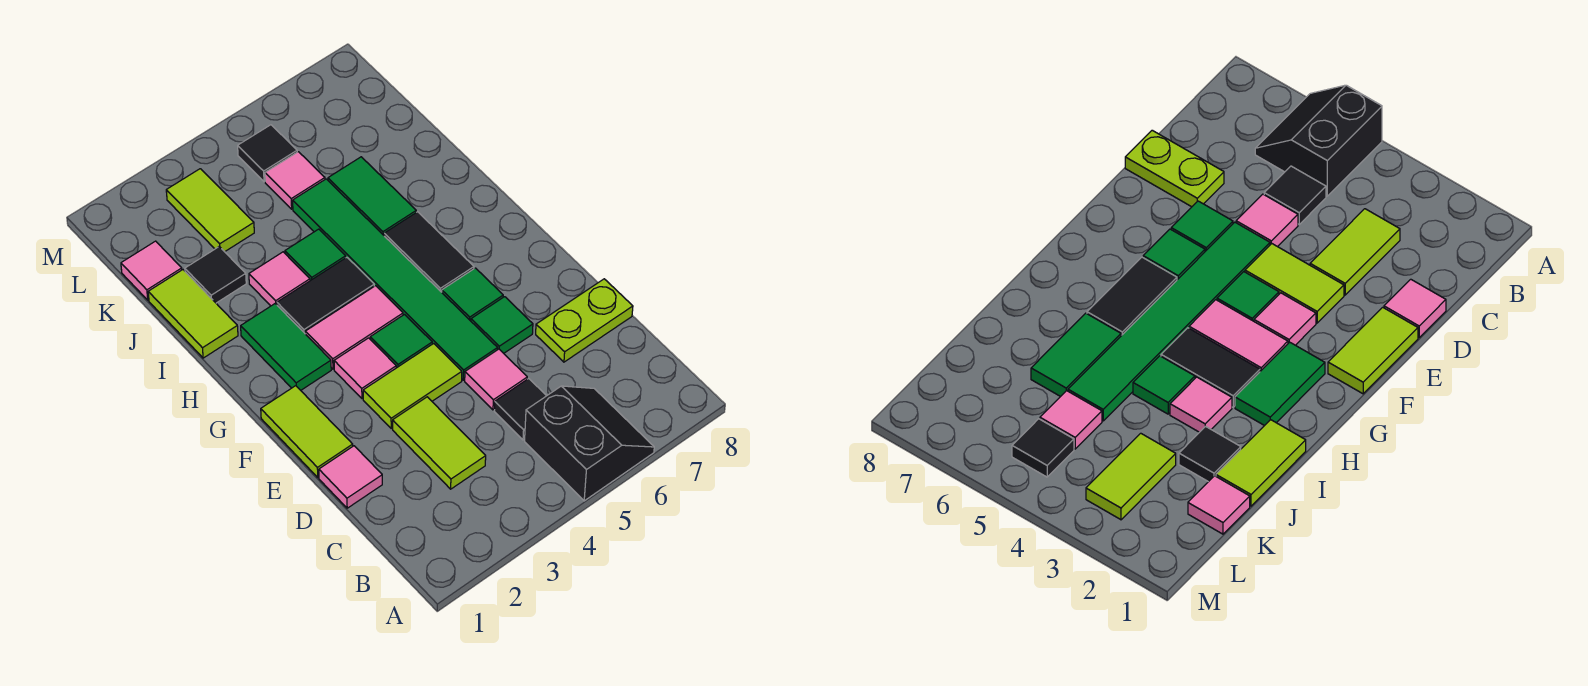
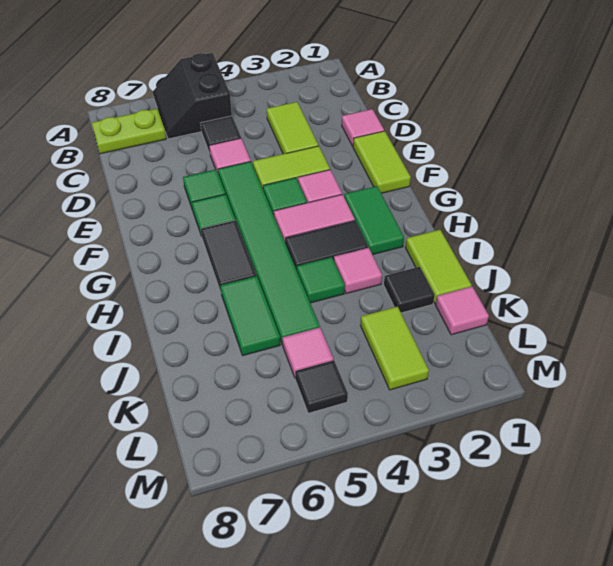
lime 1x2 plate [536,279,633,362] -> lime 1x2 plate moved to [92,109,166,154]

